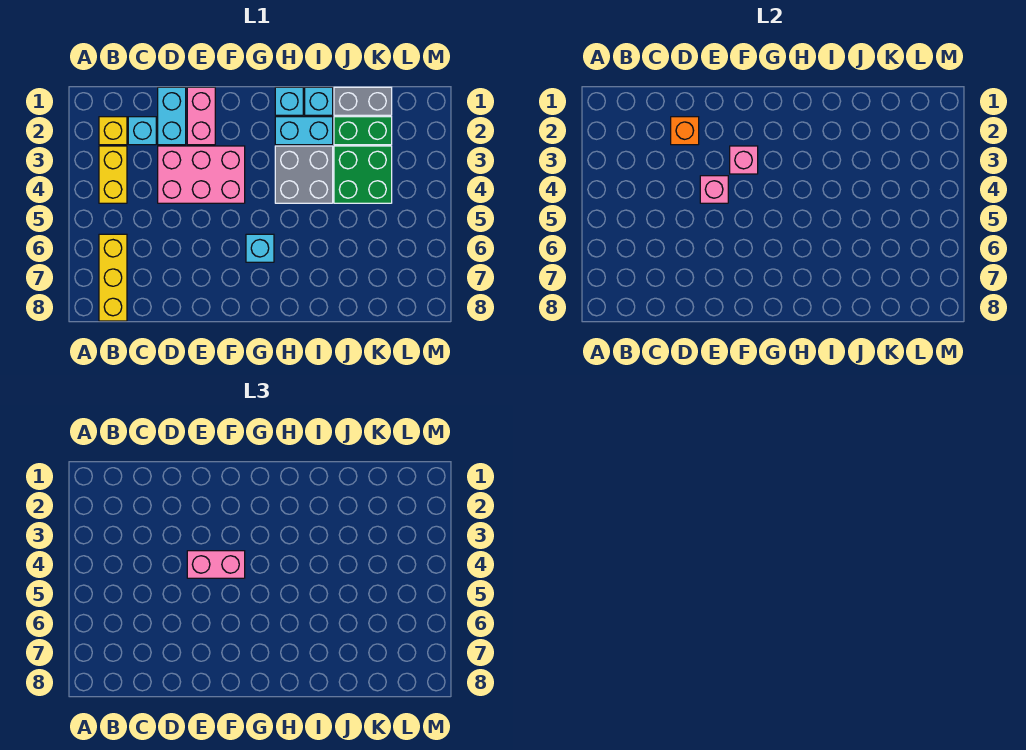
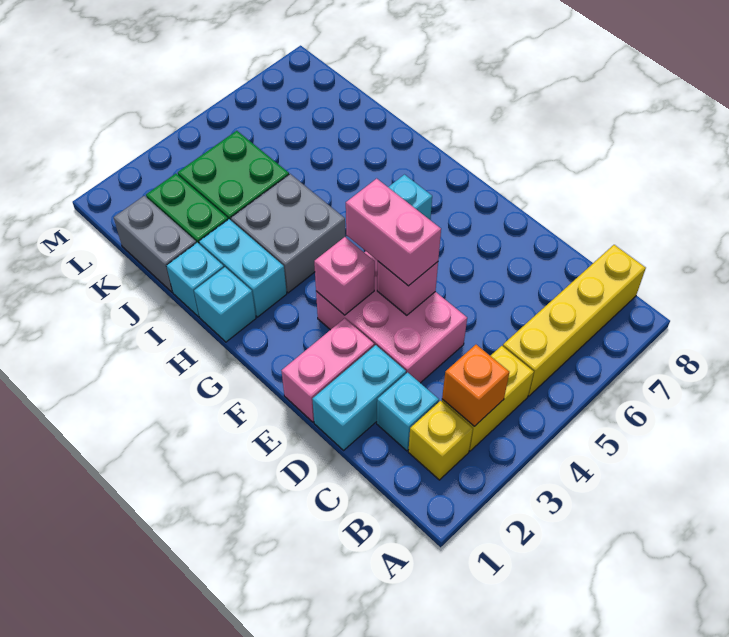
yellow 1x3 brick [99,234,127,321] -> yellow 1x4 brick [503,245,646,396]
orange 1x1 brick [671,117,699,145] -> orange 1x1 brick moved to [442,345,509,426]

